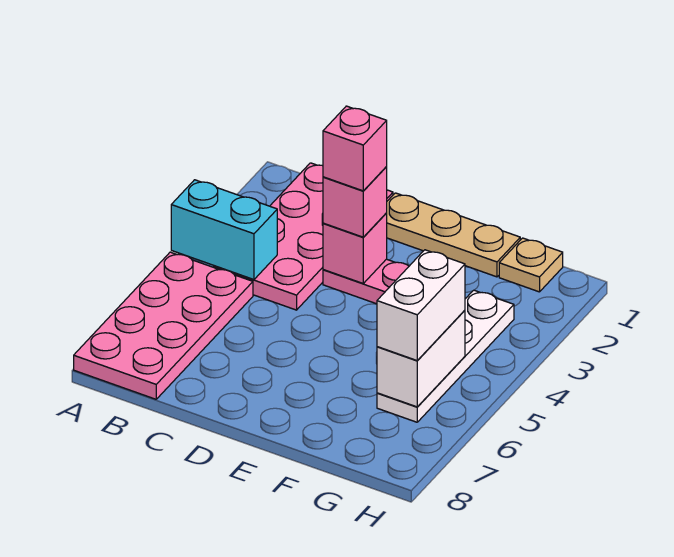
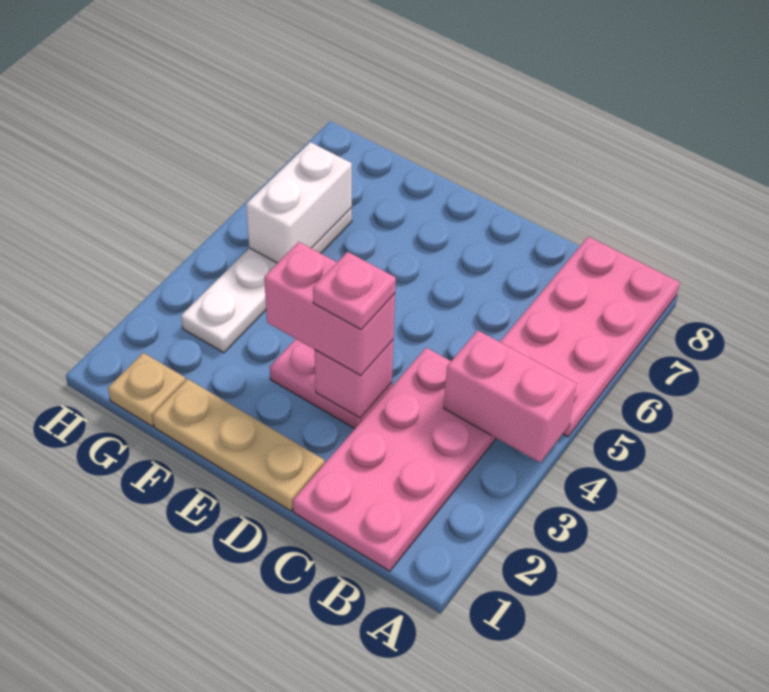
cyan 1x2 brick [171,180,277,280] -> pink 1x2 brick [444,330,577,462]
pink 1x1 brick [323,167,387,237] -> pink 1x2 brick [264,242,395,376]
pink 1x1 brick [323,106,387,191] -> pink 1x1 plate [313,252,396,330]
white 1x2 brick [377,250,465,361] -> none

